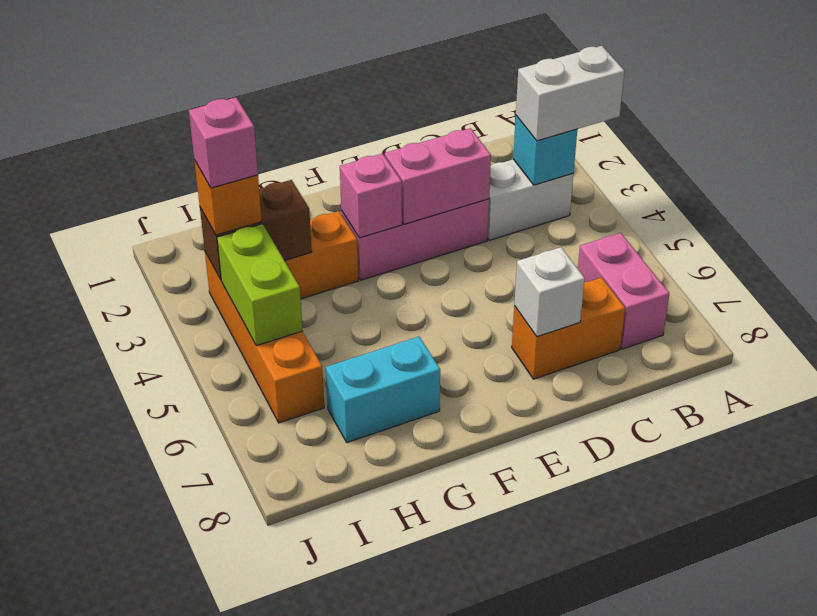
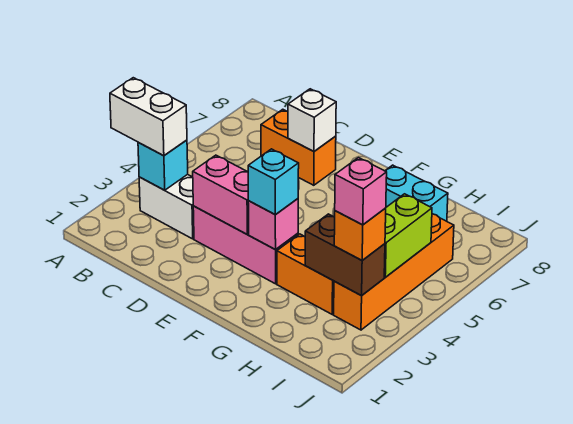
pink 1x2 brick [578,233,669,349] -> none
none -> cyan 1x1 brick [248,149,299,215]

